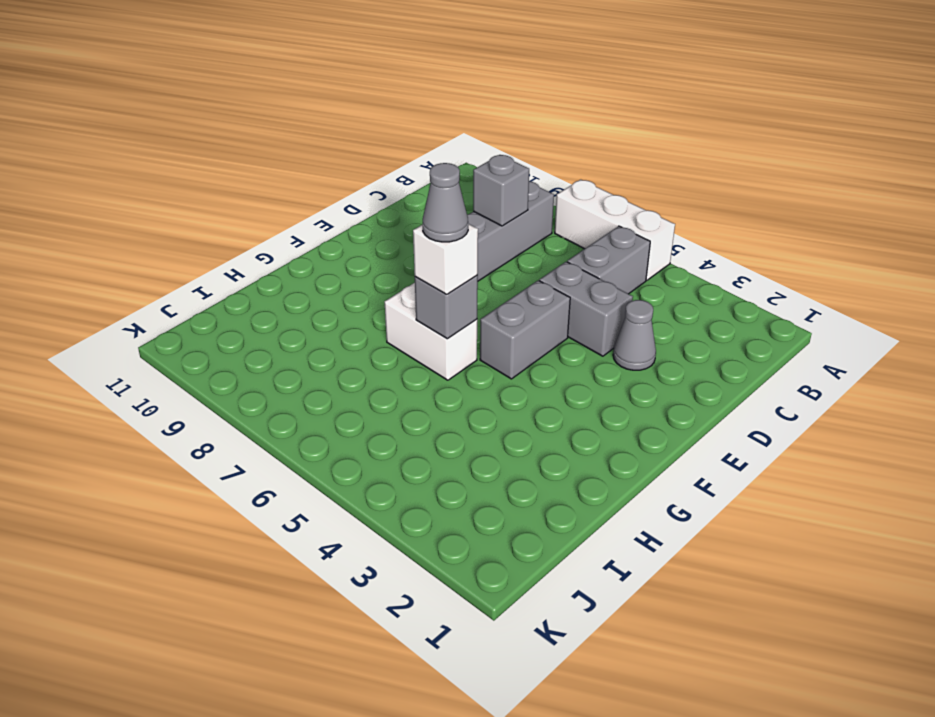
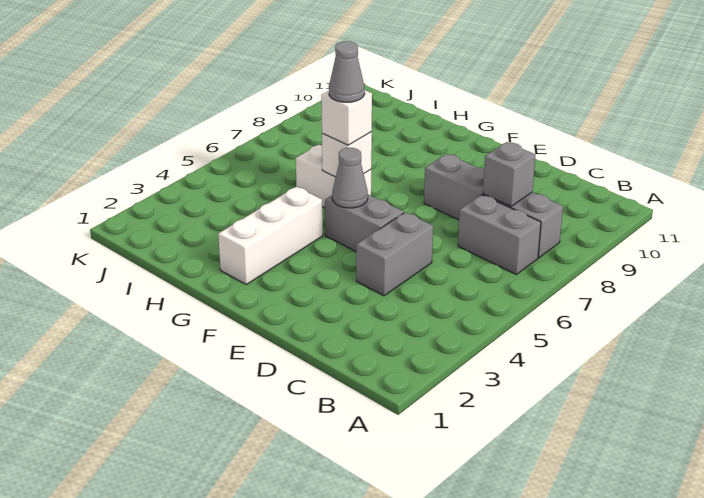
white 1x3 brick [555,180,675,280] -> white 1x3 brick moved to [218,187,323,284]
grey 1x2 brick [567,226,650,294] -> grey 1x2 brick moved to [458,195,541,274]
grey 1x1 cone [613,300,656,370] -> grey 1x1 cone moved to [332,148,368,208]
white 1x2 brick [385,283,477,380] -> white 1x2 brick turned to [296,145,371,208]
grey 1x1 brick [415,276,478,339] -> white 1x1 brick [322,132,372,177]

